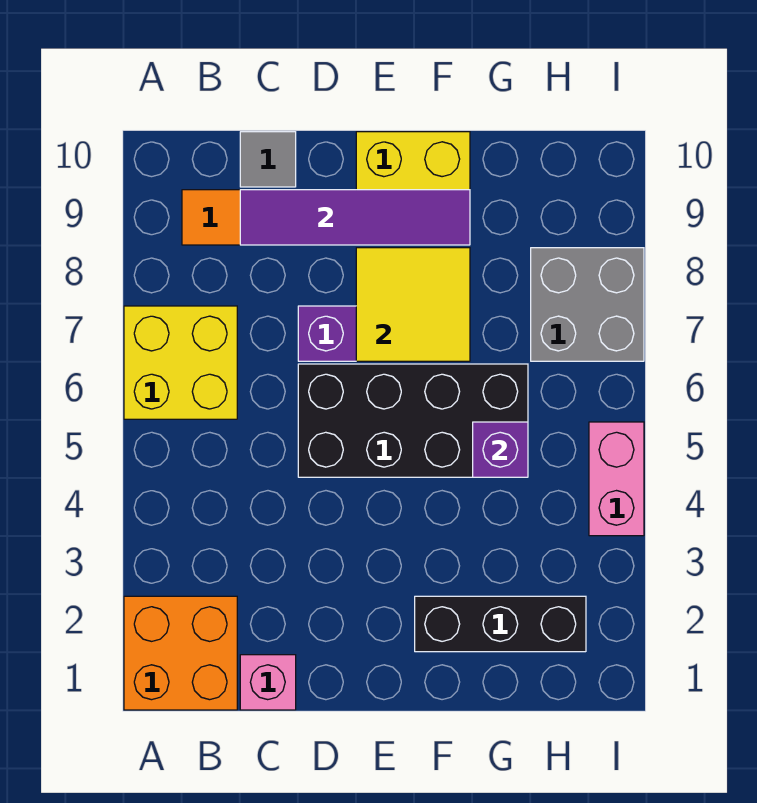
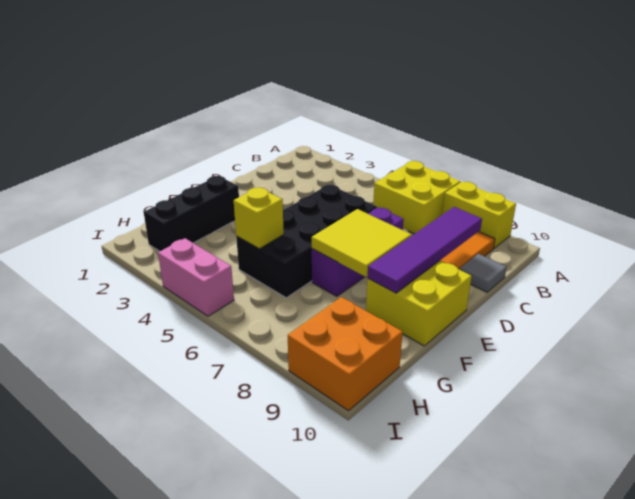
orange 2x2 brick [124,596,237,710] -> orange 2x2 brick moved to [288,297,403,411]
none -> yellow 1x2 brick [442,182,516,248]
pink 1x1 brick [240,655,296,710] -> none
purple 1x1 brick [473,422,528,477] -> yellow 1x1 brick [234,187,284,249]
grey 2x2 brick [531,248,644,361] -> none

